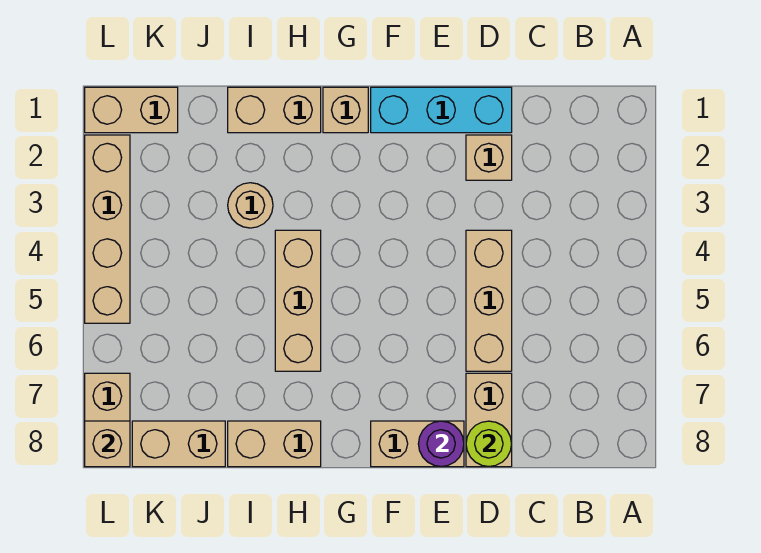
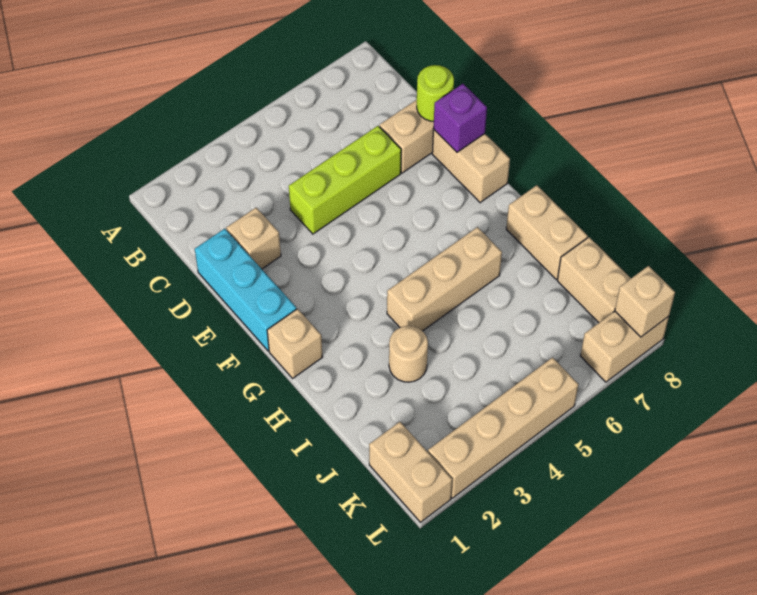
tan 1x3 brick [466,230,512,371] -> lime 1x3 brick [289,126,401,234]
purple 1x1 round brick [418,421,464,467] -> purple 1x1 brick [433,84,487,152]
tan 1x2 brick [228,87,321,133] -> none

